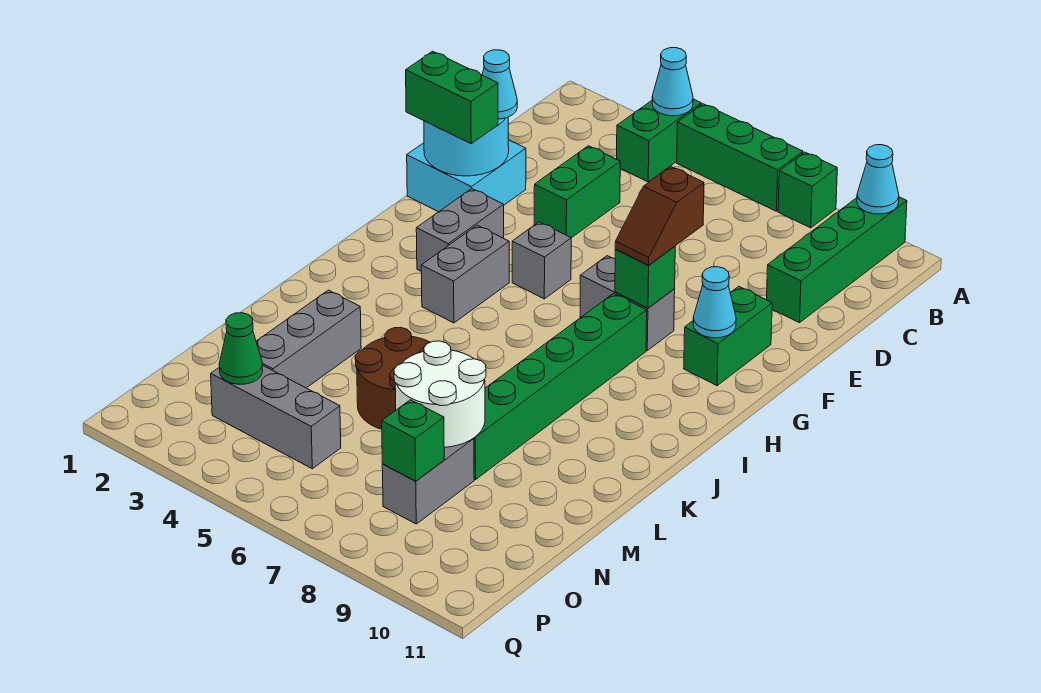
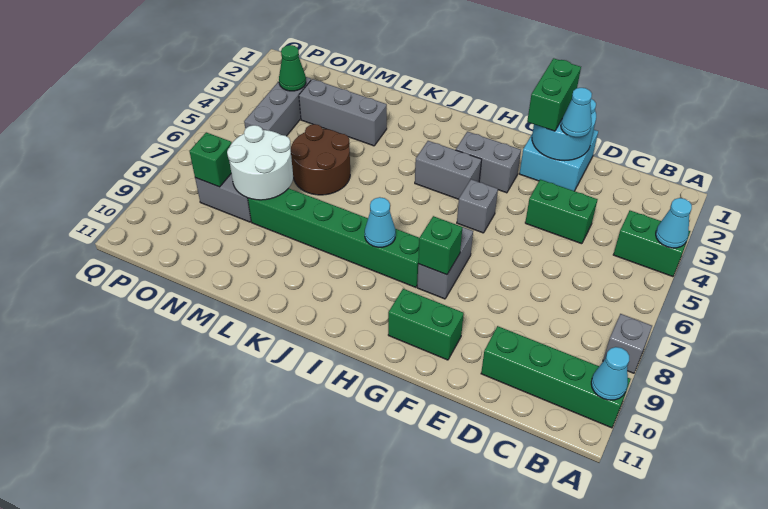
green 1x3 brick [677,104,803,211] -> none
green 1x1 brick [778,152,837,228] -> grey 1x1 brick [603,314,652,373]
brown 1x2 slope [615,167,704,265] -> none
cyan 1x1 cone [693,267,736,338] -> cyan 1x1 cone moved to [365,197,396,247]

